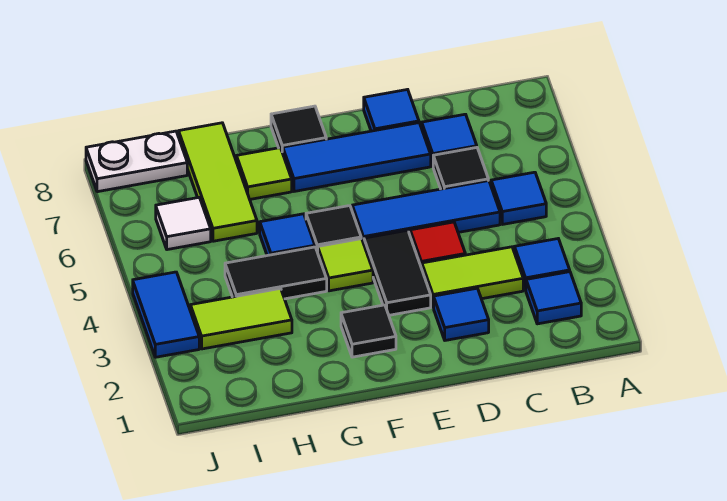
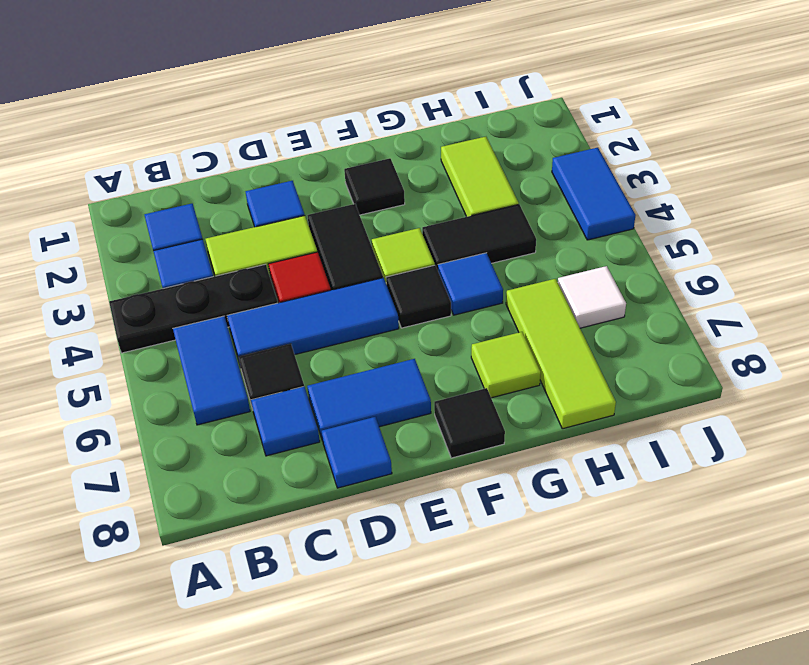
none -> black 1x3 plate [109,264,278,353]
blue 1x1 tile [491,172,546,224] -> blue 1x2 tile [173,316,250,425]
blue 1x3 tile [283,123,431,191] -> blue 1x2 tile [307,359,431,441]
lime 1x2 tile [190,288,292,349] -> lime 1x2 tile turned to [441,137,519,217]
white 1x2 plate [86,131,187,192] -> none

